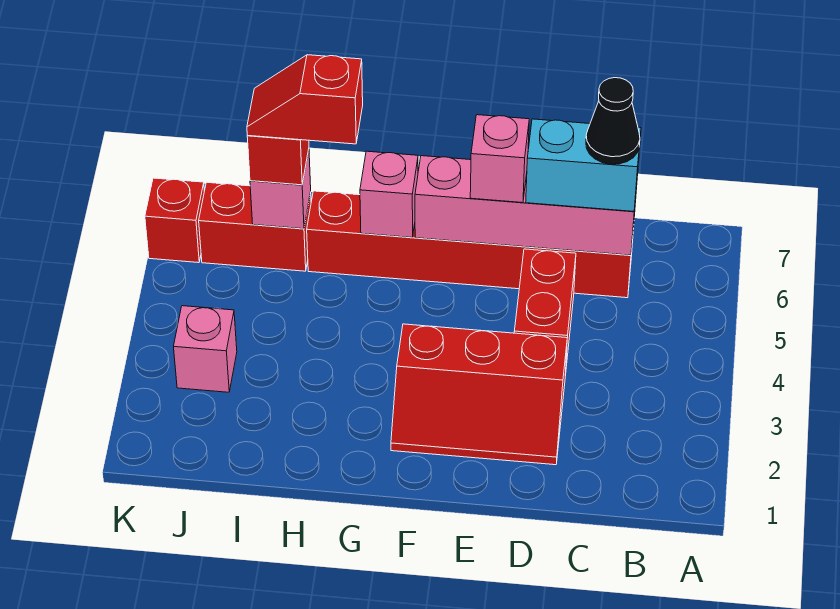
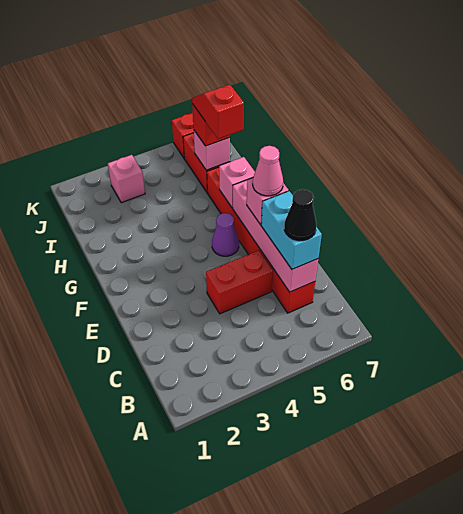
red 2x3 slope [391,324,567,465] -> none
none -> pink 1x1 cone [253,146,283,196]
none -> purple 1x1 cone [212,213,239,256]

